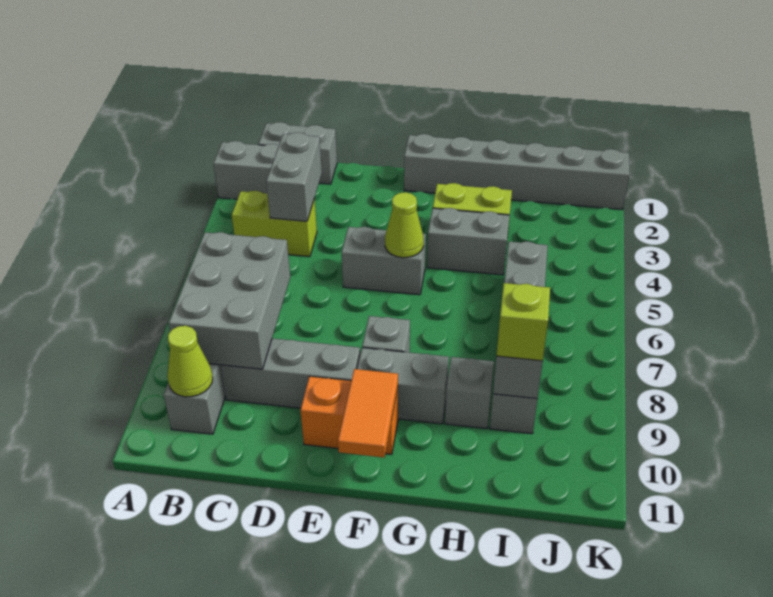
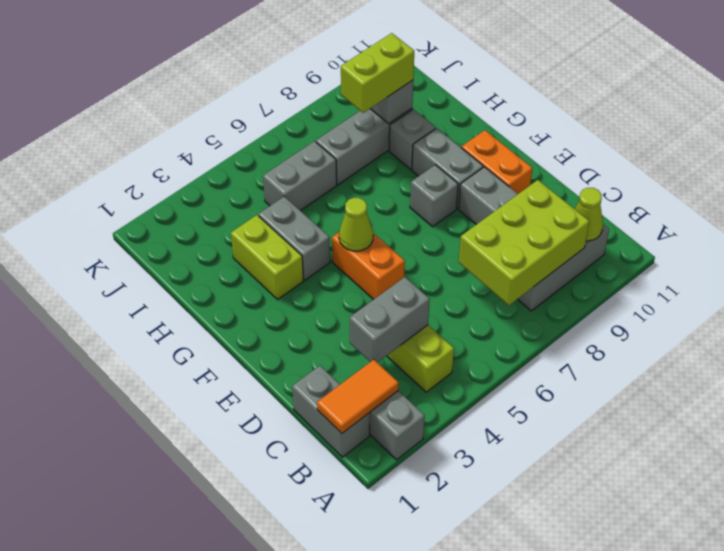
grey 2x3 brick [169,232,290,369] -> lime 2x3 brick [459,180,589,305]
grey 1x2 brick [342,227,426,295] -> orange 1x2 brick [332,232,405,300]
grey 1x6 brick [404,134,629,210] -> none
orange 1x2 tile [338,369,398,457] -> orange 1x2 tile moved to [317,360,399,433]
lime 1x1 brick [496,283,550,361] -> lime 1x2 brick [341,33,414,113]

